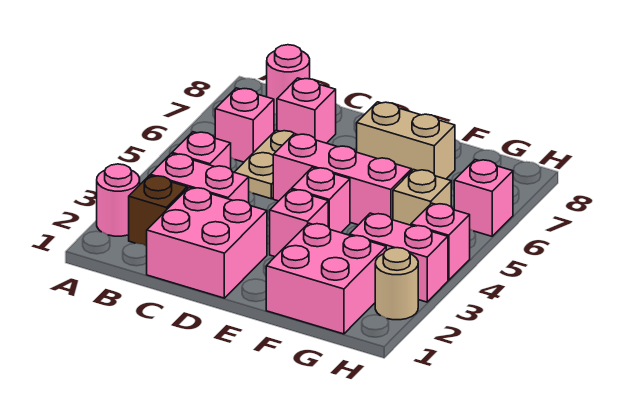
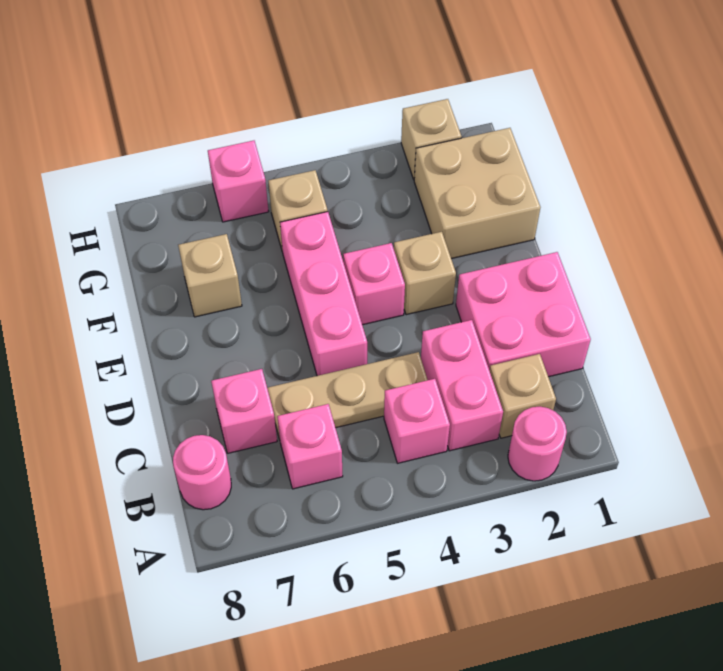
brown 1x1 brick [129,176,187,246] -> tan 1x1 brick [489,354,556,438]
tan 1x2 plate [234,130,294,199] -> tan 1x3 plate [267,352,428,440]
pink 1x1 brick [270,189,328,257] -> tan 1x1 brick [394,232,456,315]
tan 1x2 brick [357,102,455,179] -> tan 1x1 brick [178,234,242,317]
pink 2x2 brick [266,223,386,334] -> tan 2x2 brick [414,128,540,259]
pink 1x2 brick [349,213,448,302] -> none
tan 1x1 round brick [375,248,418,320] -> tan 1x1 brick [401,99,461,179]
pink 1x1 brick [411,203,470,280] -> none

